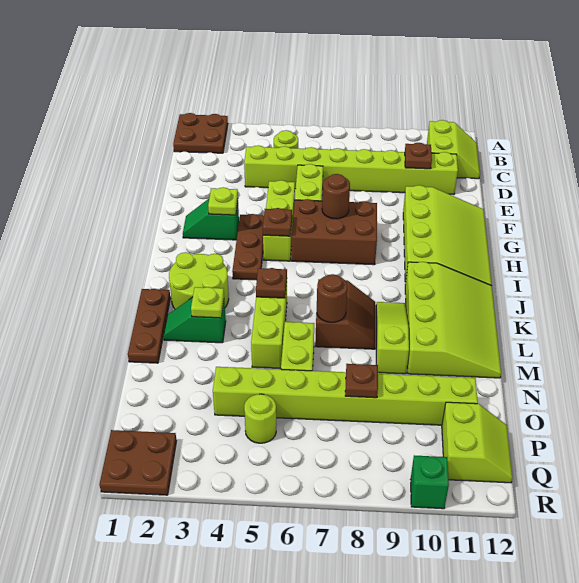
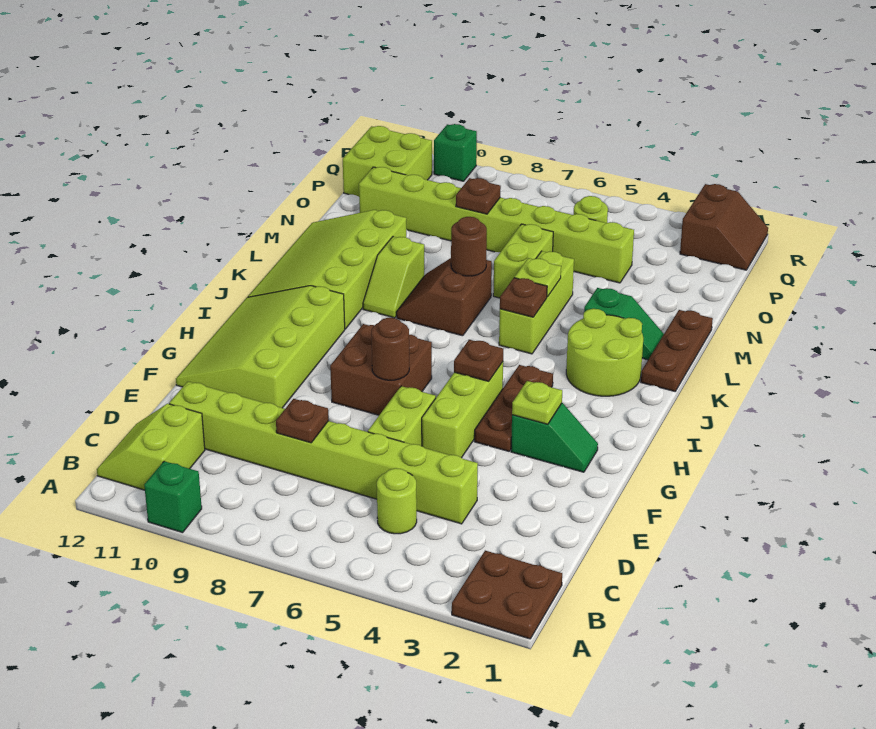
none -> green 1x1 brick [144,461,202,533]
brown 1x1 plate [405,143,432,169] -> brown 1x1 plate moved to [276,399,329,443]
brown 2x3 brick [292,199,377,265] -> brown 2x2 brick [330,324,432,415]
lime 1x3 slope [376,302,409,374] -> lime 1x2 slope [363,237,424,318]
lime 1x1 plate [191,287,224,318] -> lime 1x1 plate moved to [514,258,561,297]
lime 2x2 slope [442,402,512,483] -> lime 2x2 brick [343,126,432,197]
brown 2x2 plate [99,430,176,495] -> brown 2x2 slope [680,184,768,270]

